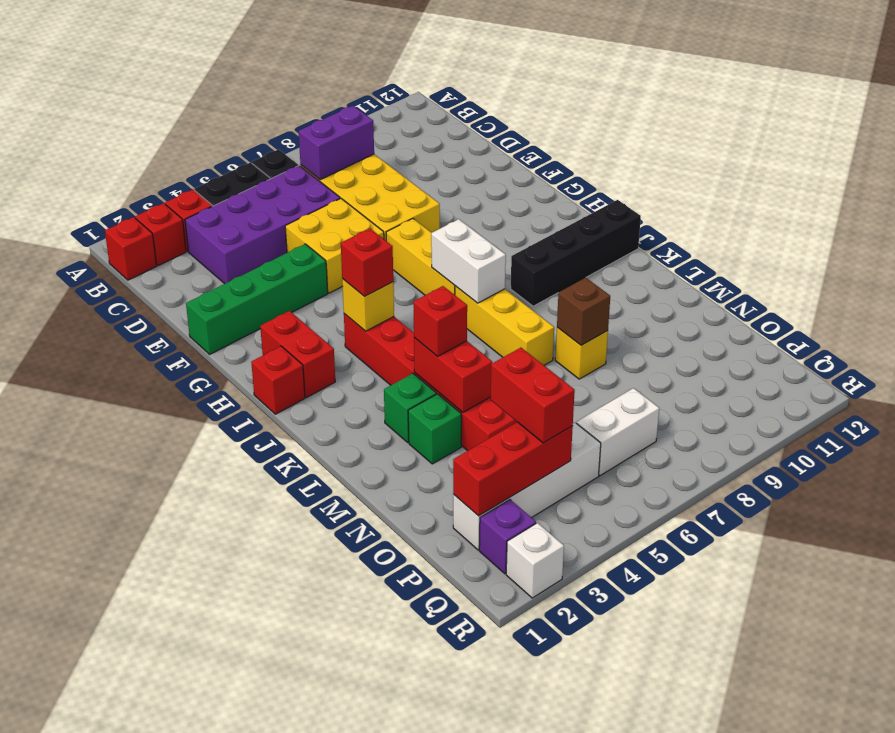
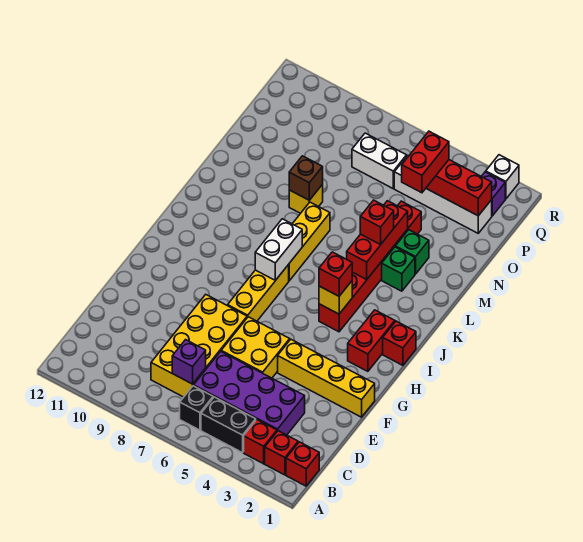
purple 1x2 brick [299,106,374,180] -> purple 1x1 brick [172,340,206,384]
green 1x4 brick [186,244,328,354] -> yellow 1x4 brick [278,339,375,417]
black 1x4 brick [511,200,641,306] -> none
red 1x2 brick [414,338,492,412] -> red 1x3 brick [347,201,408,279]

